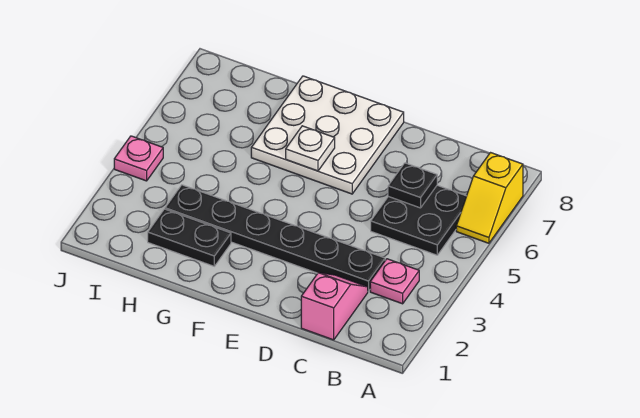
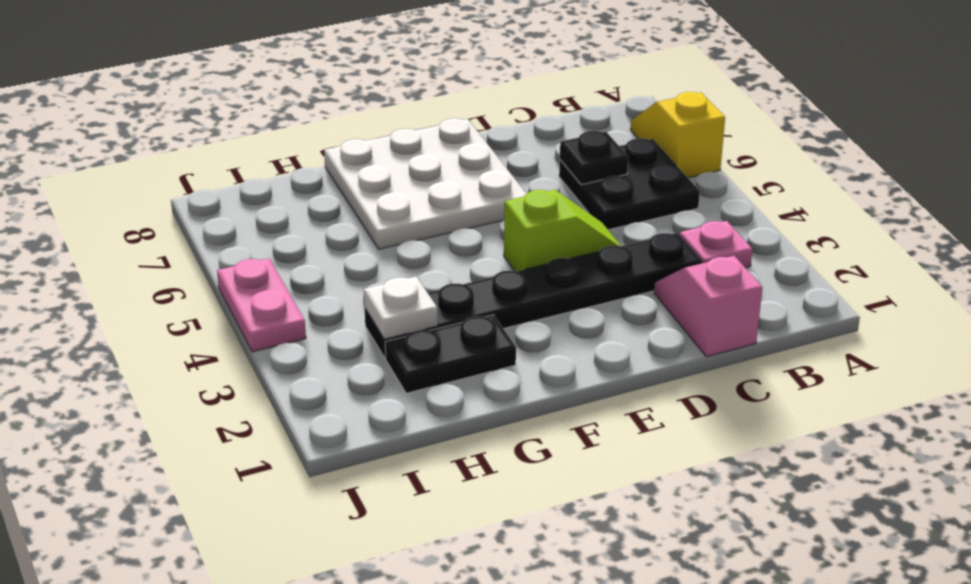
yellow 1x2 slope [456,153,523,243] -> yellow 1x2 slope turned to [631,92,725,178]
none -> lime 1x2 slope [504,190,621,271]
white 1x1 plate [286,126,335,171] -> white 1x1 plate moved to [364,277,438,339]
pink 1x1 plate [114,136,163,181] -> pink 1x2 plate [217,258,306,352]

